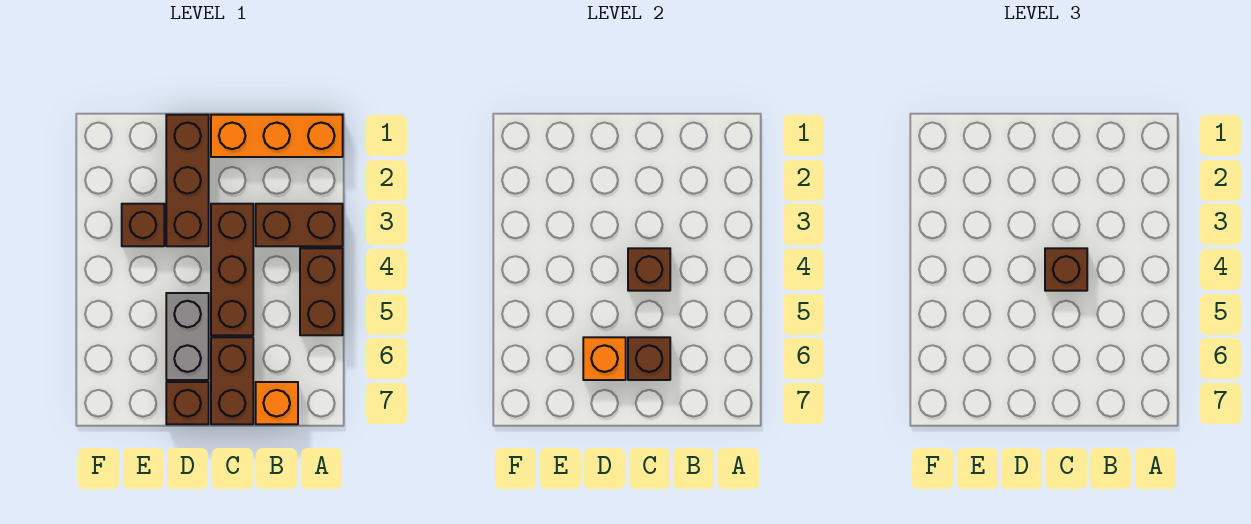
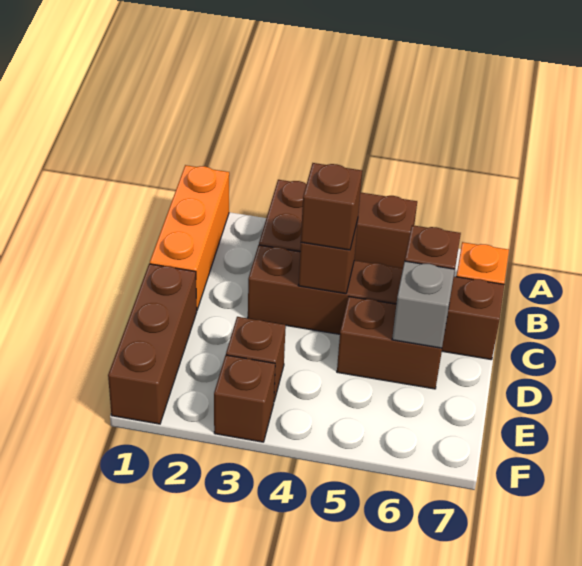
brown 1x3 brick [166,115,209,246] -> brown 1x3 brick turned to [108,264,197,424]
grey 1x2 brick [166,293,209,380] -> brown 1x2 brick [337,297,445,389]
orange 1x1 brick [583,337,626,380] -> grey 1x1 brick [392,261,455,348]
brown 1x1 brick [166,382,209,424] -> brown 1x1 brick moved to [214,355,275,442]

